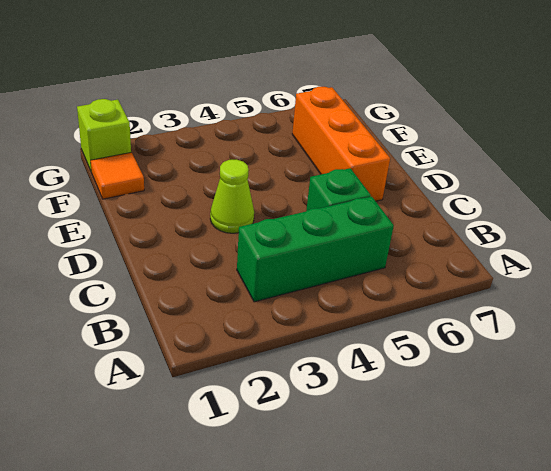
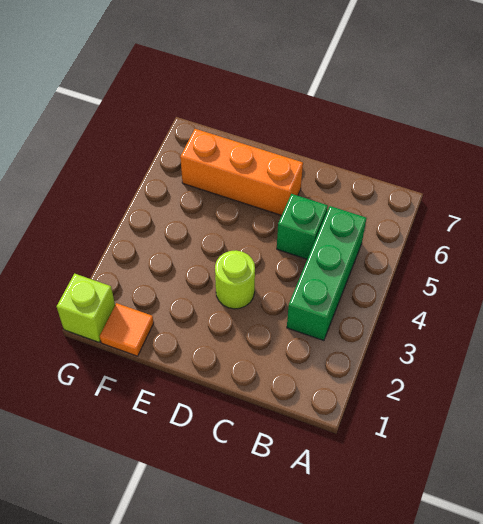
lime 1x1 cone [210,159,254,233] -> lime 1x1 round brick [215,250,255,309]

